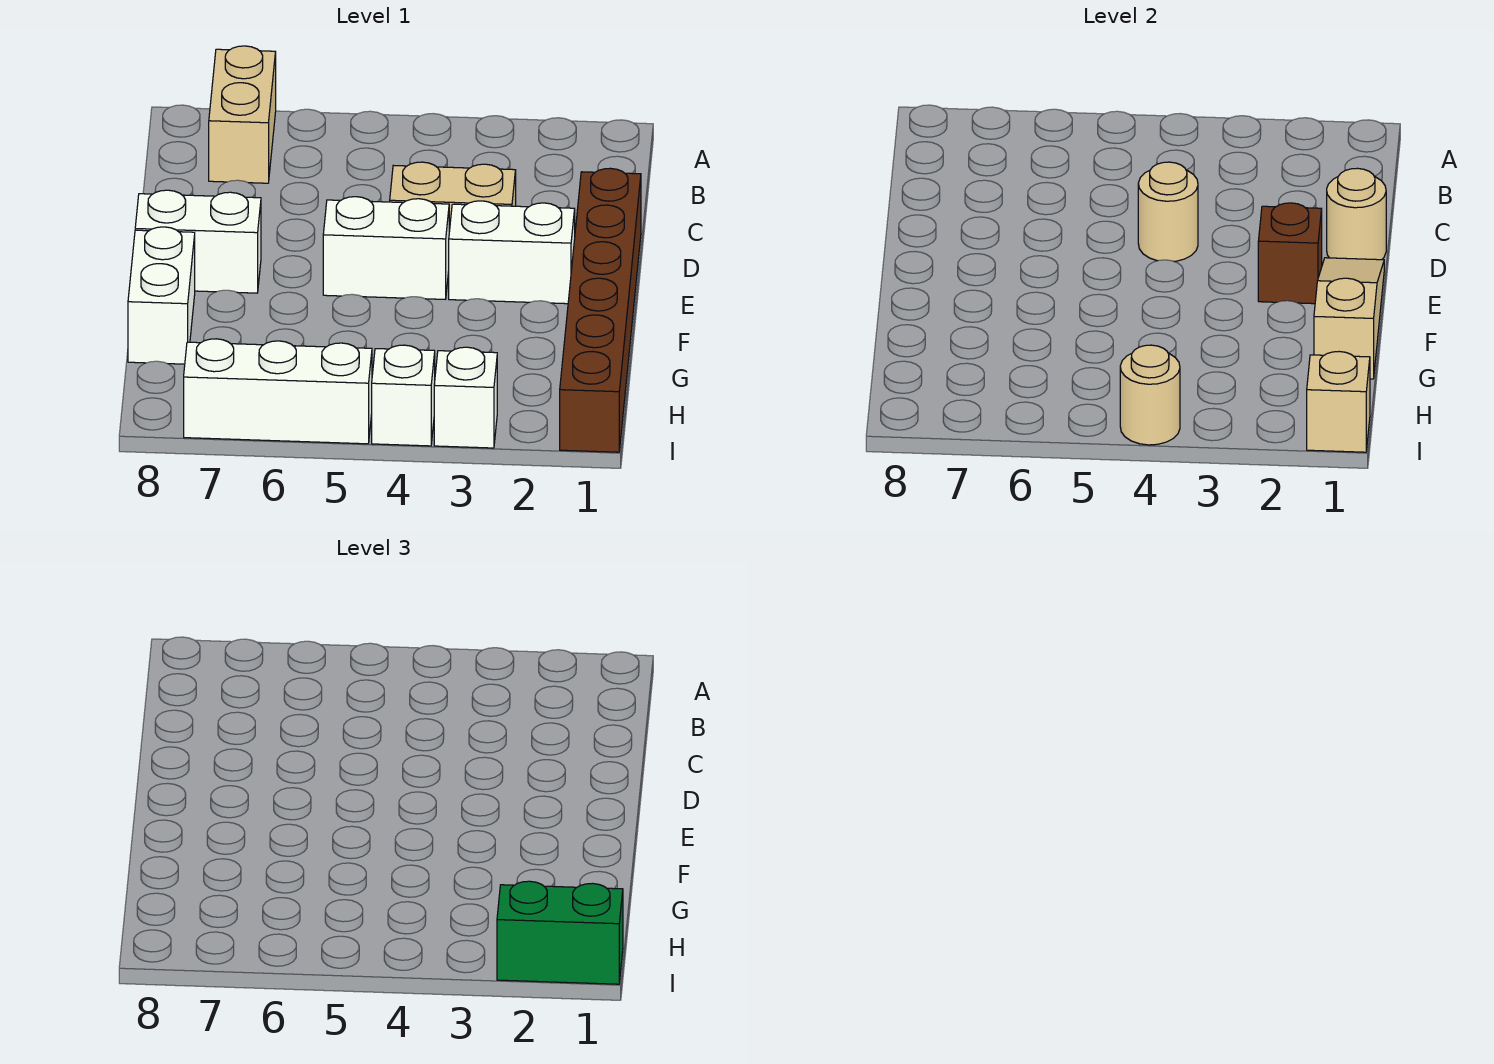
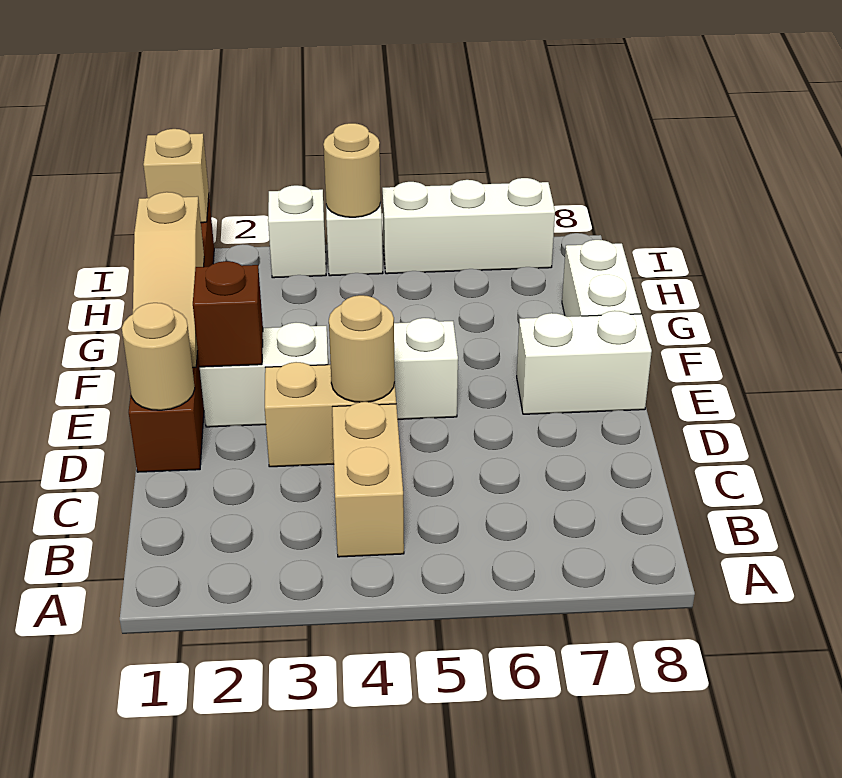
tan 1x2 brick [209,46,276,183] -> tan 1x2 brick moved to [332,402,404,557]
green 1x2 brick [497,881,623,984] -> none

